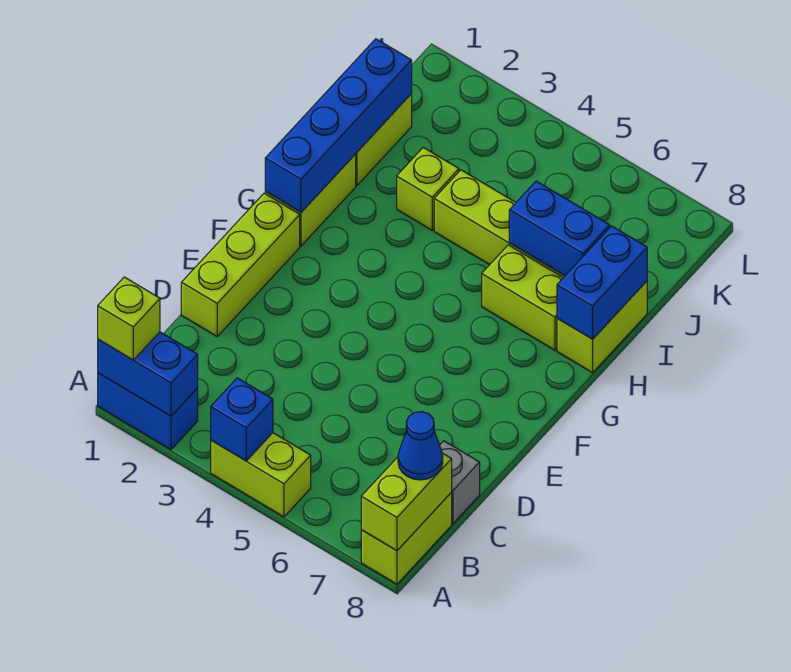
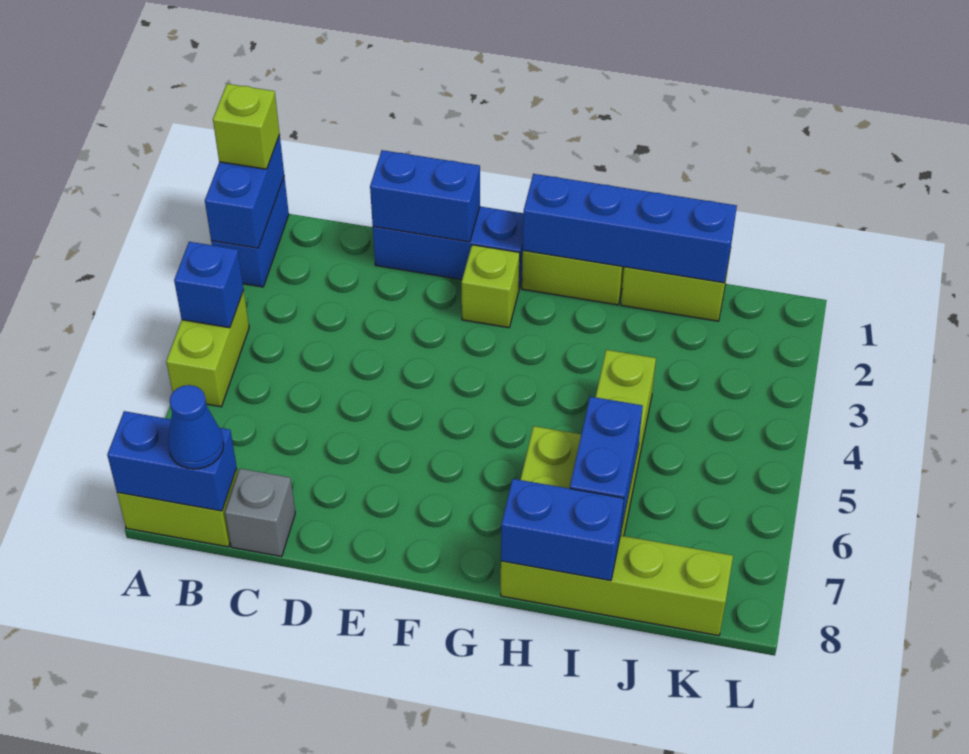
lime 1x2 brick [361,453,452,551] -> blue 1x2 brick [107,411,237,511]
lime 1x3 brick [181,193,300,336] -> blue 1x3 brick [373,207,523,288]
none -> blue 1x2 brick [370,150,480,242]
lime 1x2 brick [557,281,647,373] -> lime 1x4 brick [501,536,733,636]
lime 1x1 brick [397,147,459,230] -> lime 1x1 brick moved to [462,245,520,328]

